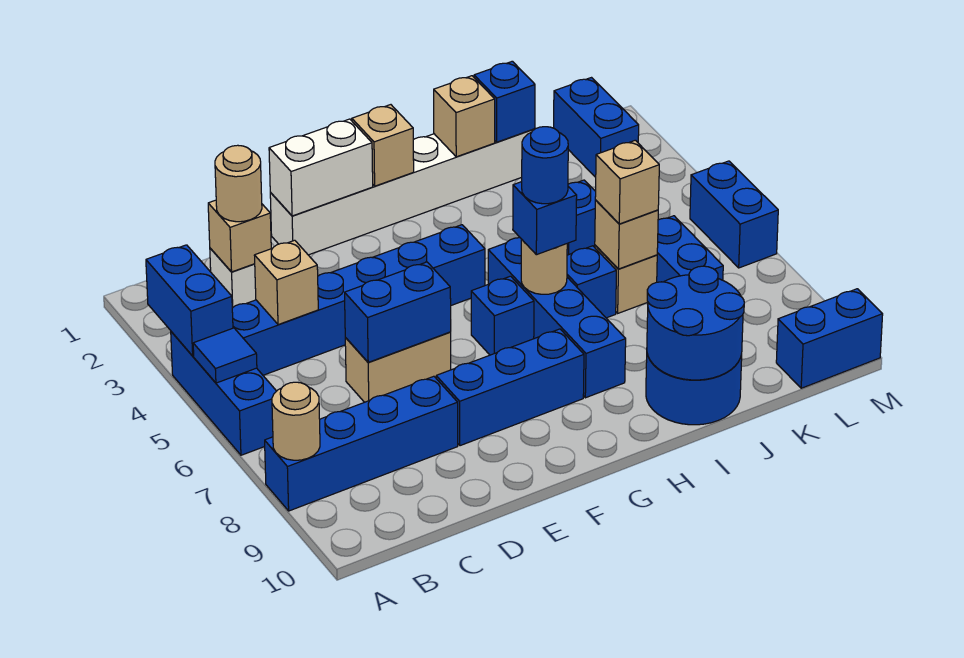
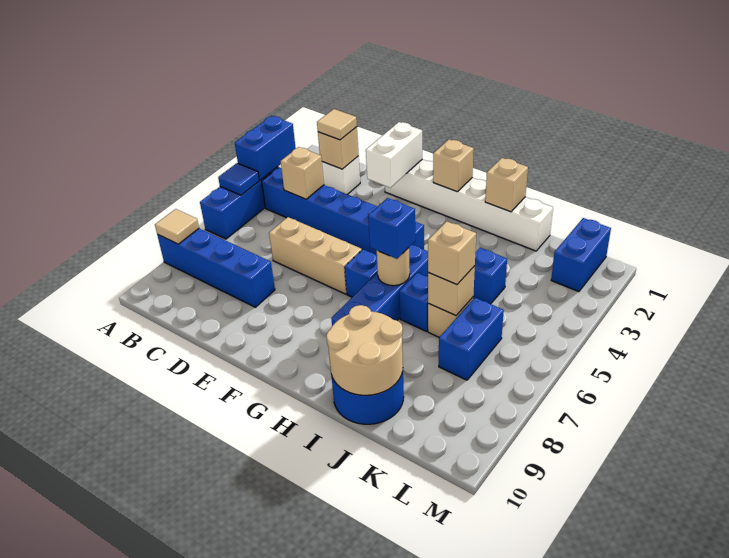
tan 1x1 round brick [272,382,320,460] -> tan 1x1 tile [155,209,199,244]
tan 1x1 round brick [215,145,262,222] -> tan 1x1 tile [317,109,357,140]
tan 1x2 brick [345,332,451,402] -> tan 1x3 brick [269,217,362,294]
blue 1x2 brick [345,262,451,362] -> none
white 1x2 brick [269,119,373,216] -> white 1x2 brick turned to [366,122,422,188]
blue 1x3 brick [436,329,584,446] -> none
blue 1x1 round brick [521,127,568,204] -> none
blue 2x2 round brick [647,266,744,380] -> tan 2x2 round brick [326,305,403,395]
blue 1x1 brick [474,61,535,142] -> none
blue 1x2 brick [776,289,883,388] -> none
blue 1x2 brick [690,161,778,268] -> none

